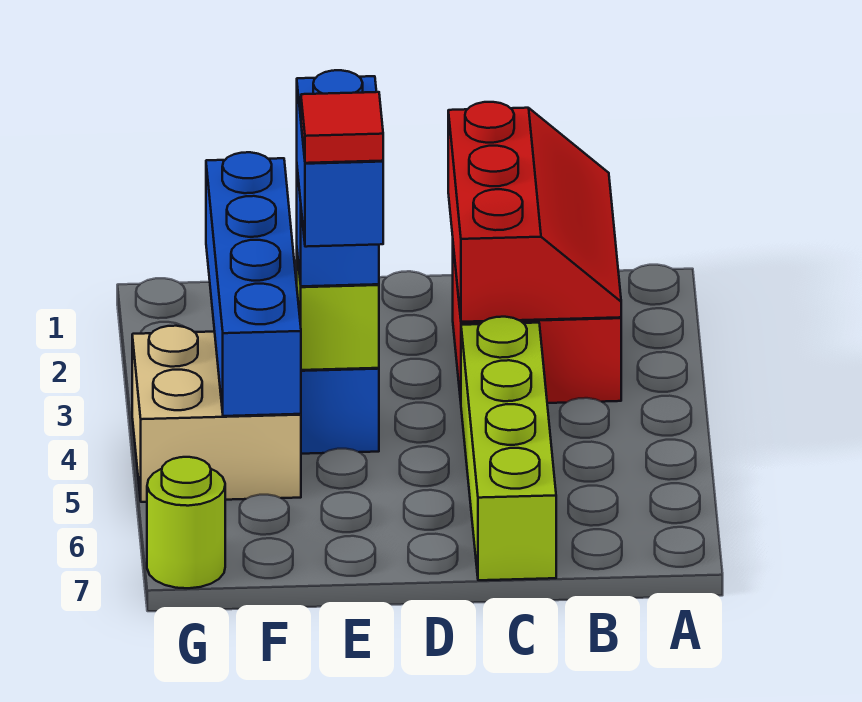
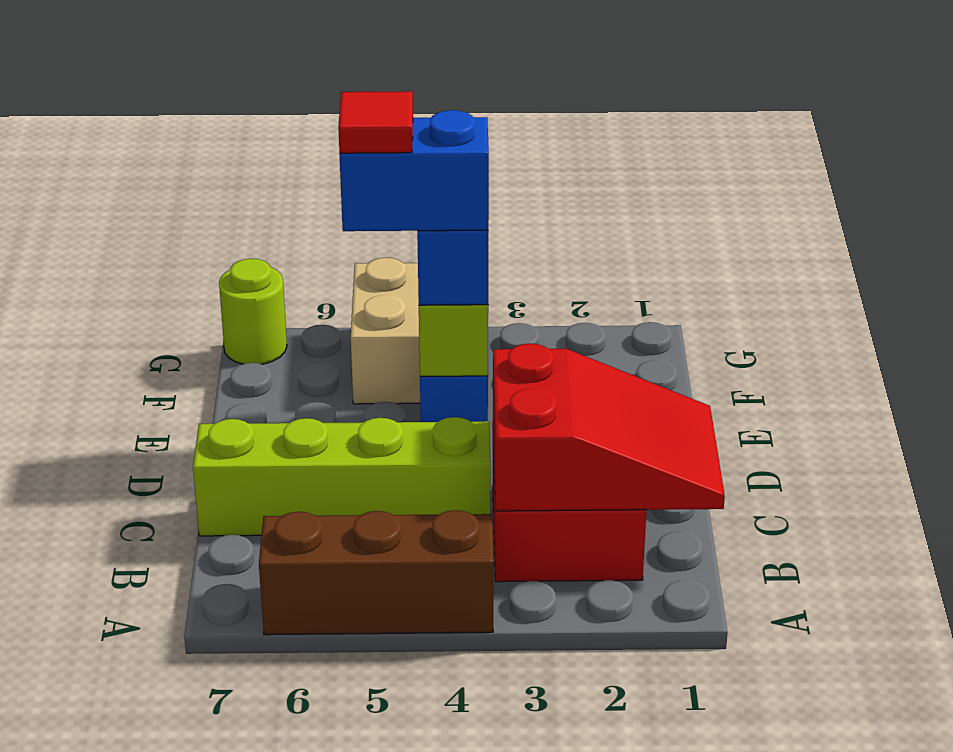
none -> brown 1x3 brick [259,510,494,635]
red 2x3 slope [448,102,621,322] -> red 2x3 slope turned to [493,343,725,511]
blue 1x4 brick [206,152,301,416] -> none

